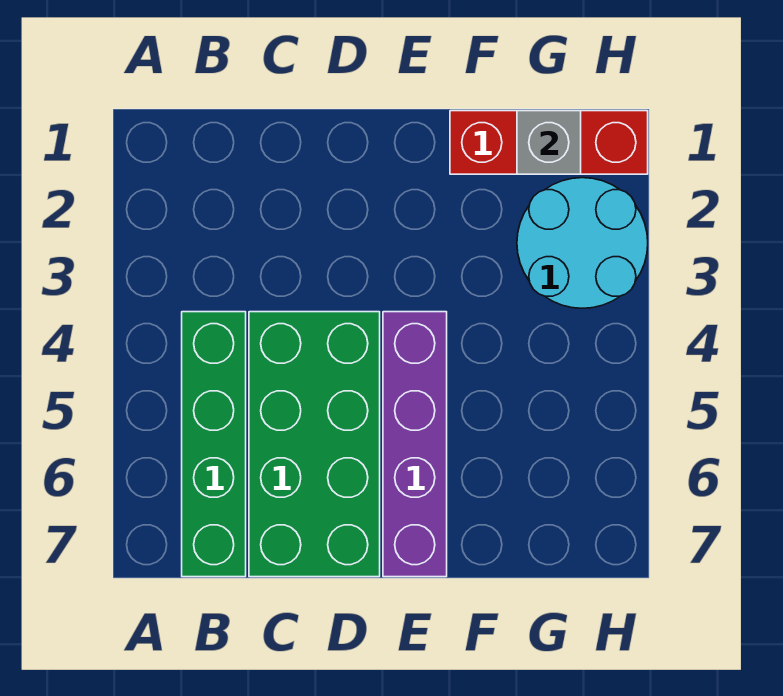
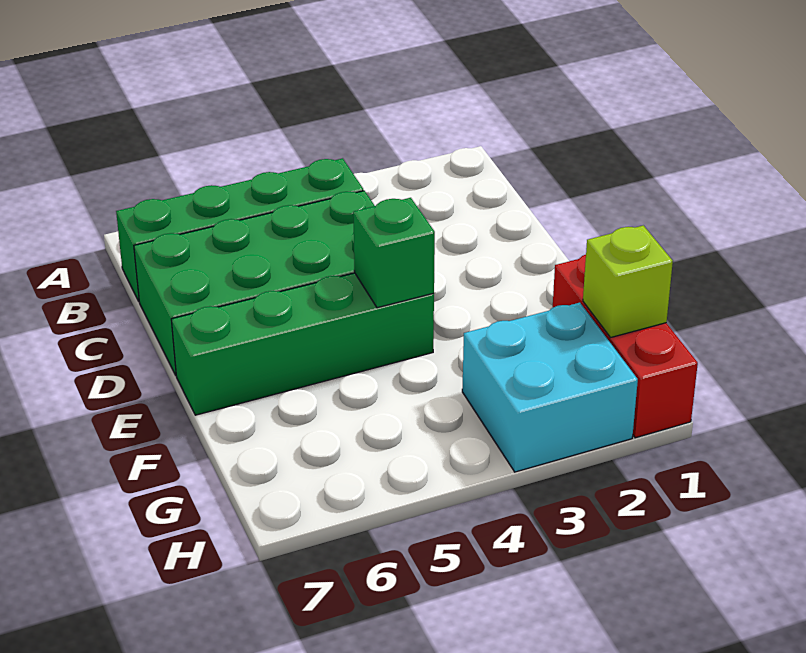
purple 1x4 brick [383,312,447,577] -> green 1x4 brick [171,273,434,415]
none -> green 1x1 brick [353,198,435,308]
grey 1x1 brick [517,111,581,174] -> lime 1x1 brick [583,225,673,337]
cyan 2x2 round brick [517,178,648,308] -> cyan 2x2 brick [462,303,638,472]

